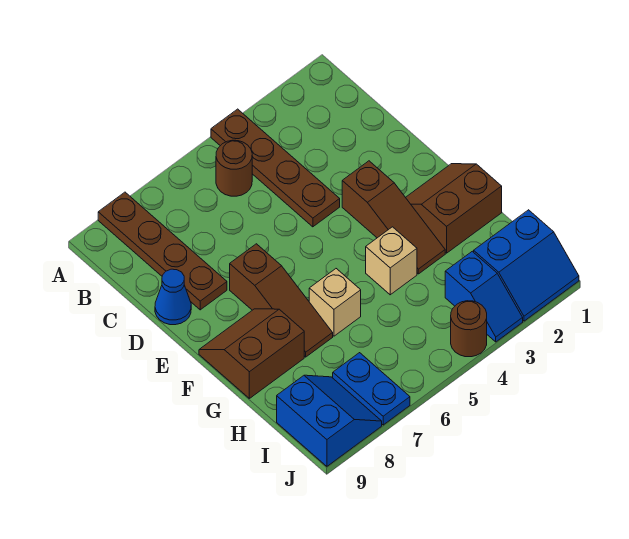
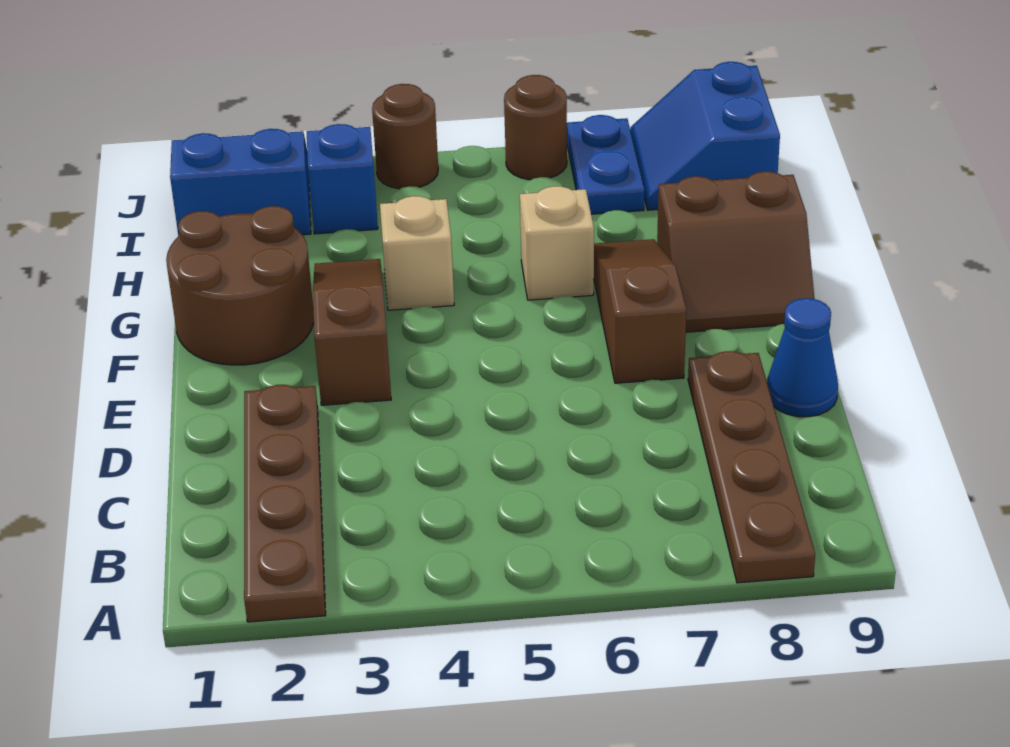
brown 1x4 plate [211,109,340,227] -> brown 1x4 plate moved to [244,385,326,622]
brown 1x1 round brick [216,140,252,196] -> brown 1x1 round brick moved to [504,75,567,180]
brown 2x2 slope [406,164,502,253] -> brown 2x2 round brick [166,206,314,365]

